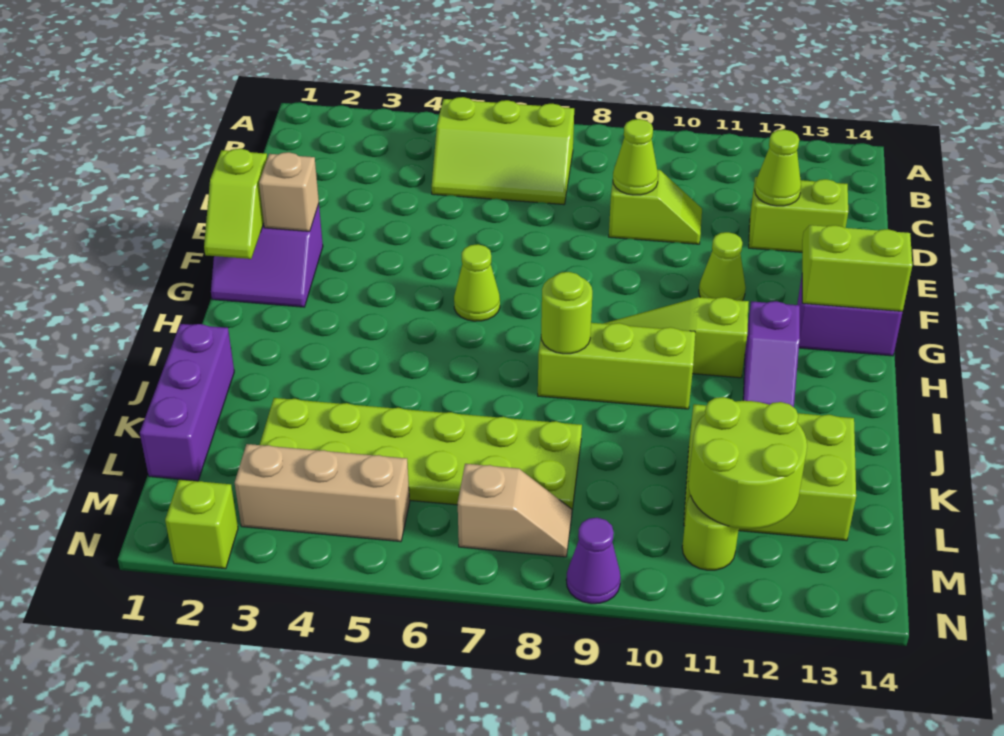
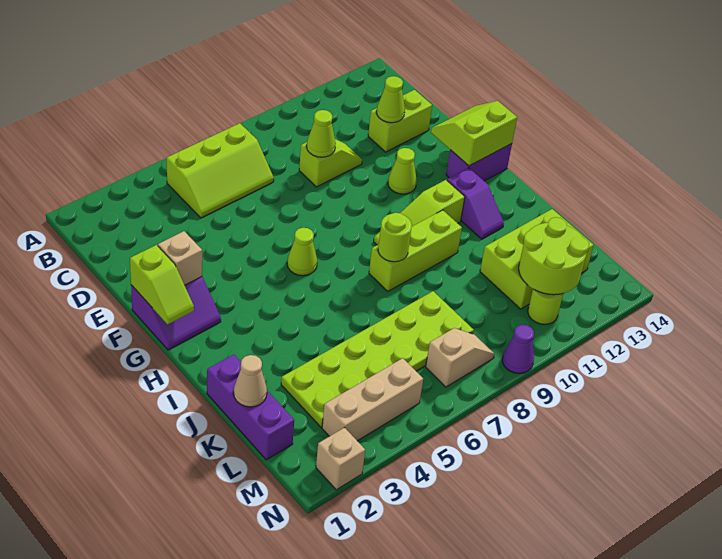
none -> tan 1x1 cone [234,355,267,407]
lime 1x1 brick [165,480,238,569] -> tan 1x1 brick [316,427,365,490]

